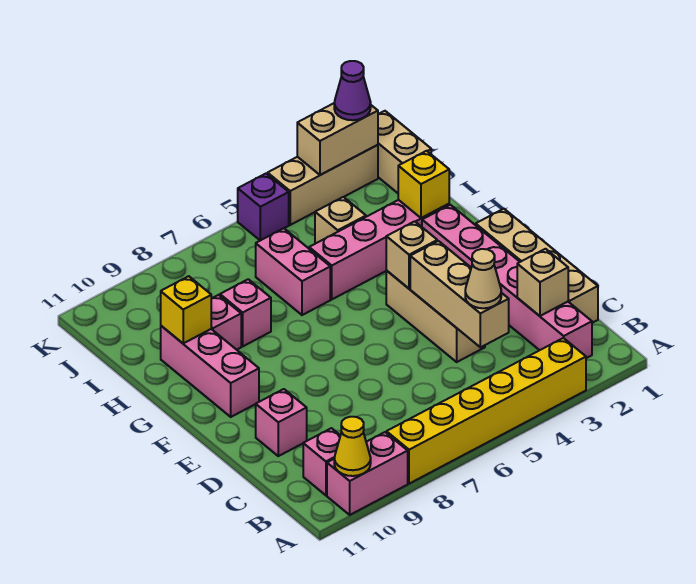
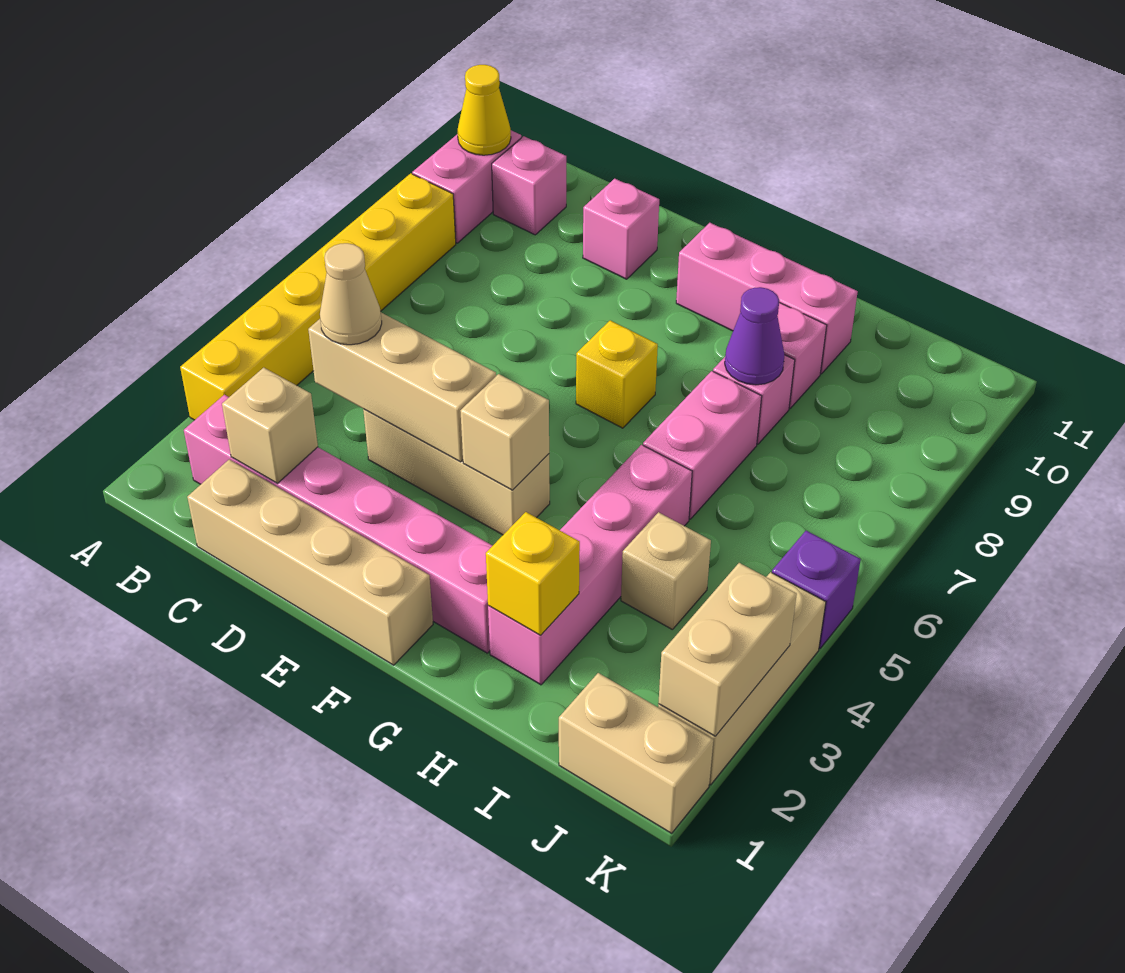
pink 1x2 brick [256,228,330,315] -> pink 1x2 brick turned to [643,371,762,519]
yellow 1x1 brick [161,276,211,343] -> yellow 1x1 brick moved to [576,320,658,428]
purple 1x1 cone [334,61,371,120] -> purple 1x1 cone moved to [725,287,785,385]

